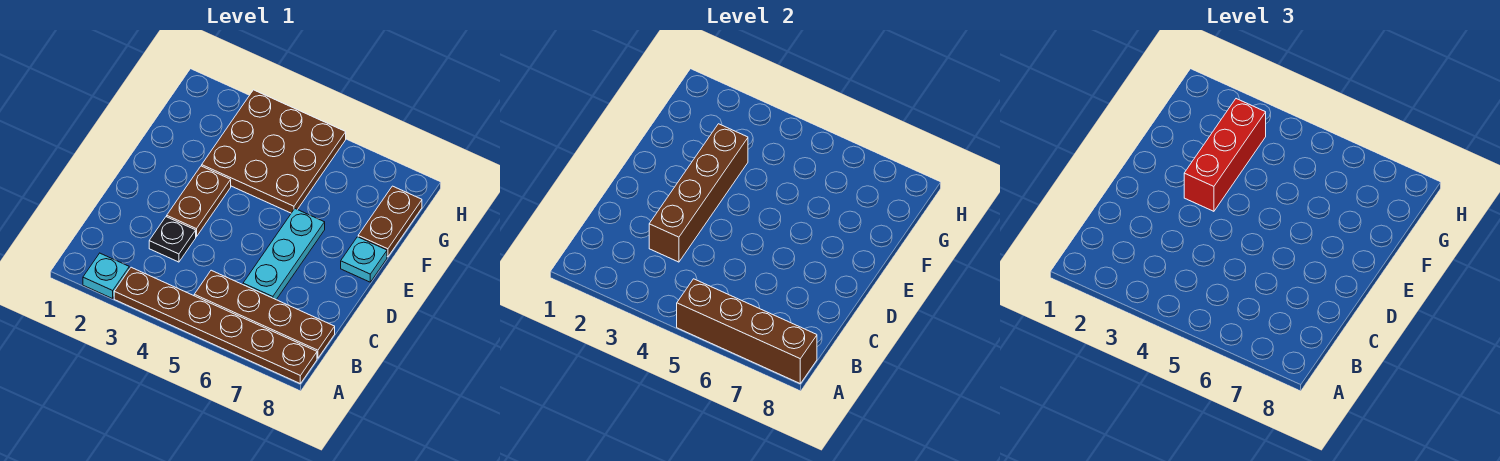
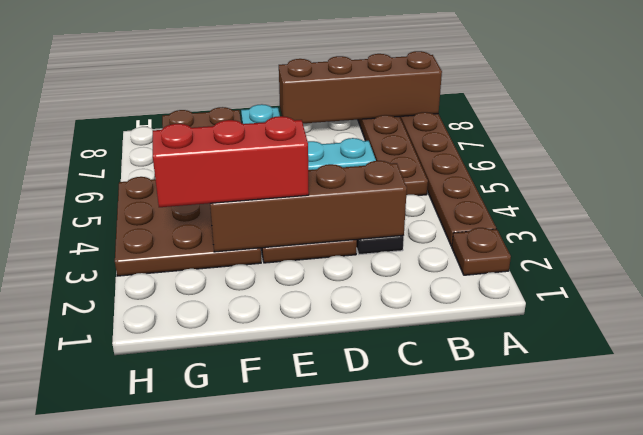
cyan 1x1 plate [83,253,129,299] -> brown 1x1 plate [452,228,511,275]
brown 1x4 brick [677,279,817,383] -> brown 1x4 brick turned to [279,51,442,123]

